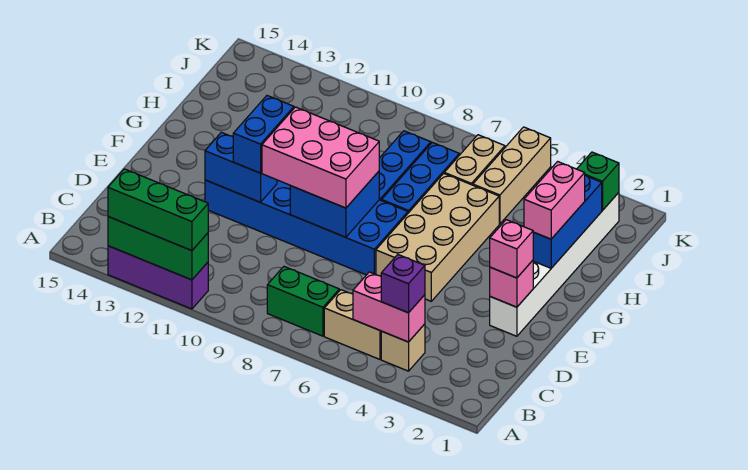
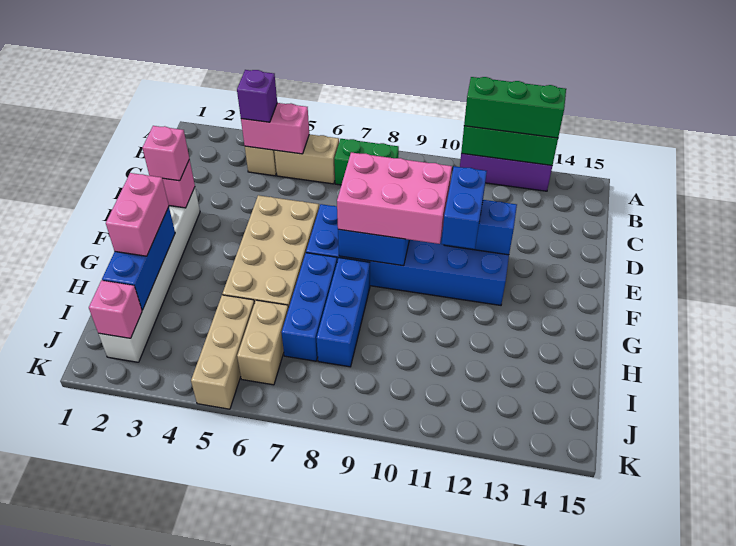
green 1x1 brick [577,152,619,210] -> pink 1x1 brick [89,280,142,338]

